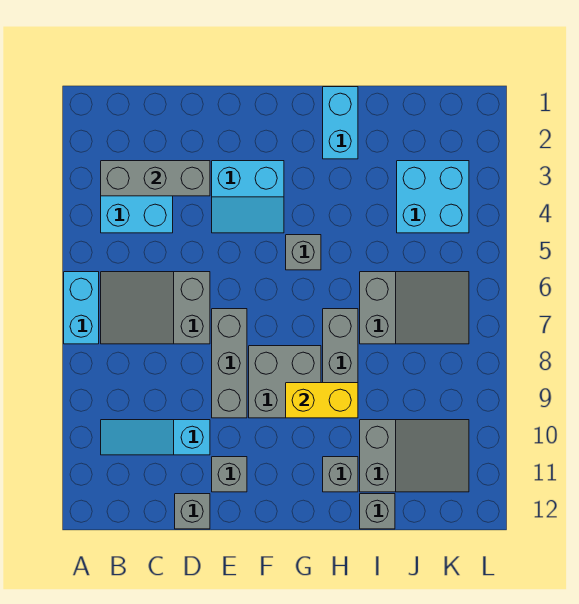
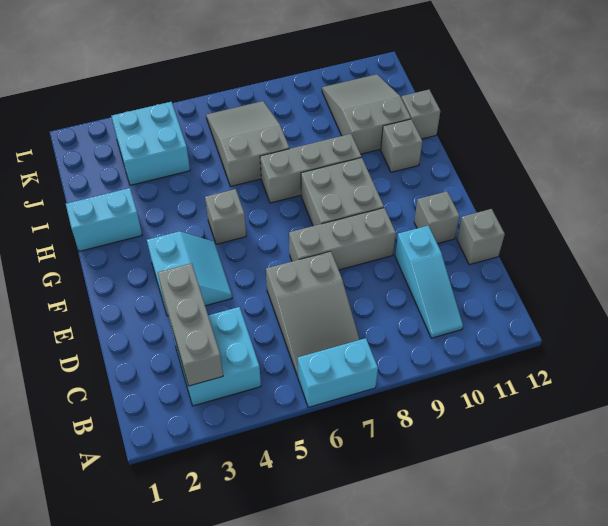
yellow 1x2 brick [286,383,358,418] -> none

